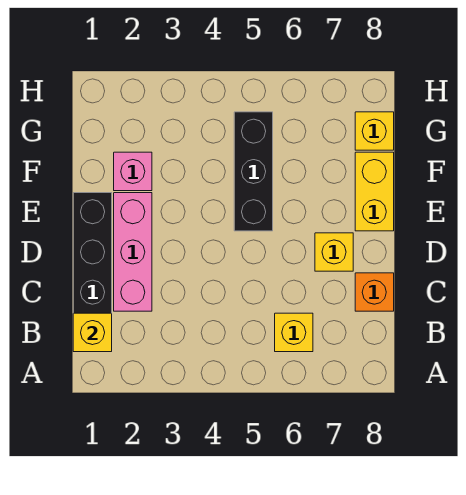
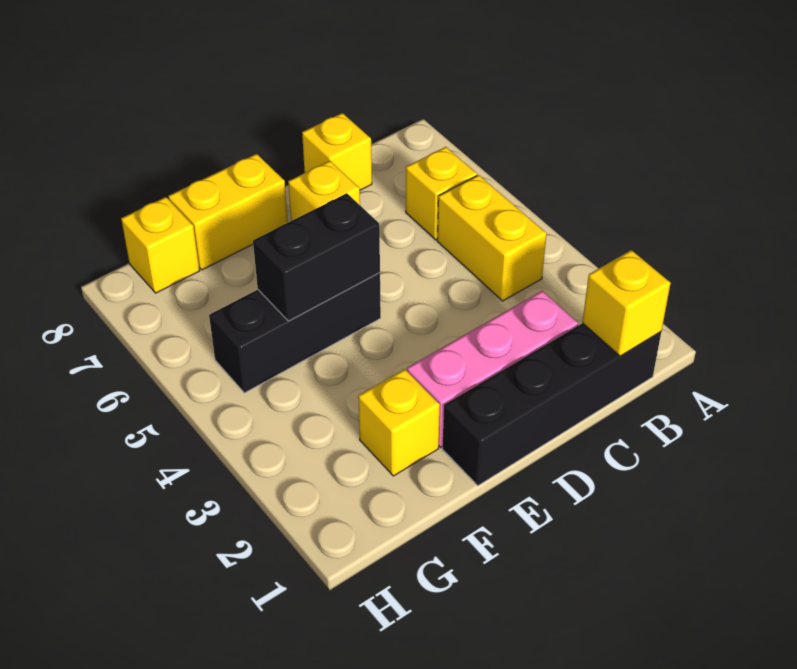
none -> yellow 1x2 brick [437,175,547,301]
orange 1x1 brick [355,273,394,311] -> yellow 1x1 brick [302,113,372,190]
none -> black 1x2 brick [253,193,380,321]
pink 1x1 brick [114,152,152,191] -> yellow 1x1 brick [358,369,440,476]

